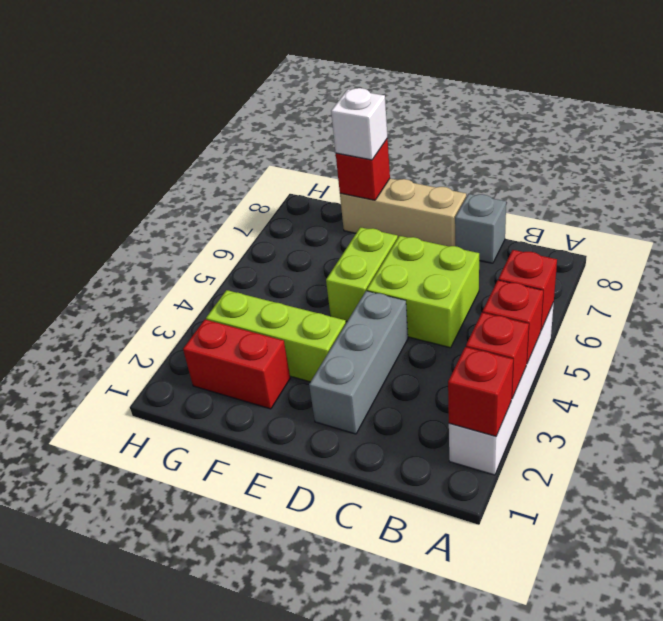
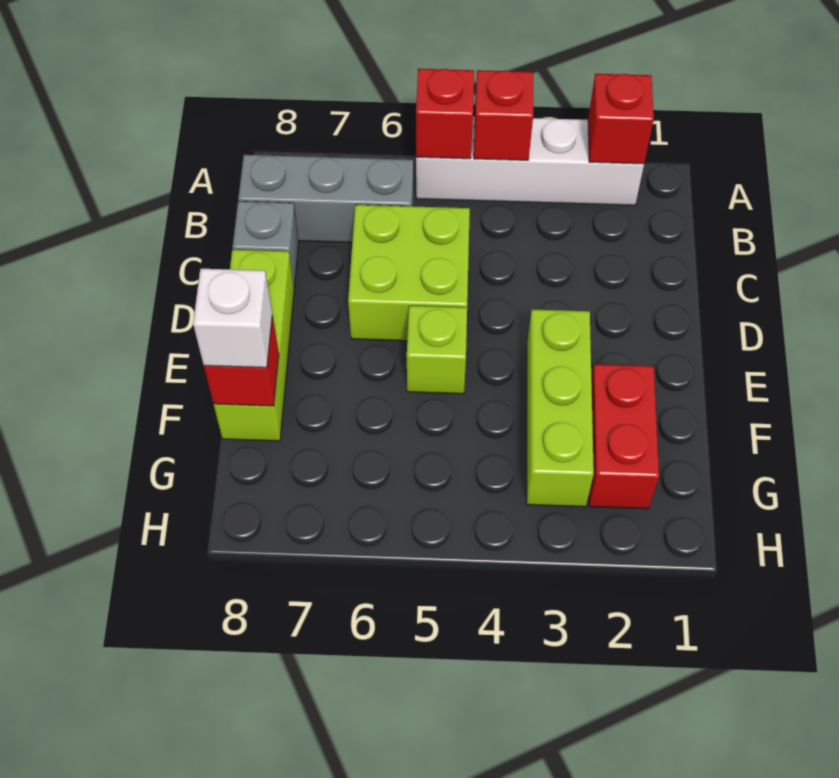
red 1x1 brick [466,313,529,398] -> none
grey 1x3 brick [309,291,408,434] -> grey 1x3 brick moved to [238,155,413,242]
tan 1x3 brick [340,178,466,246] -> lime 1x3 brick [214,250,294,441]
lime 1x2 brick [326,227,398,321] -> lime 1x1 brick [407,306,467,394]

